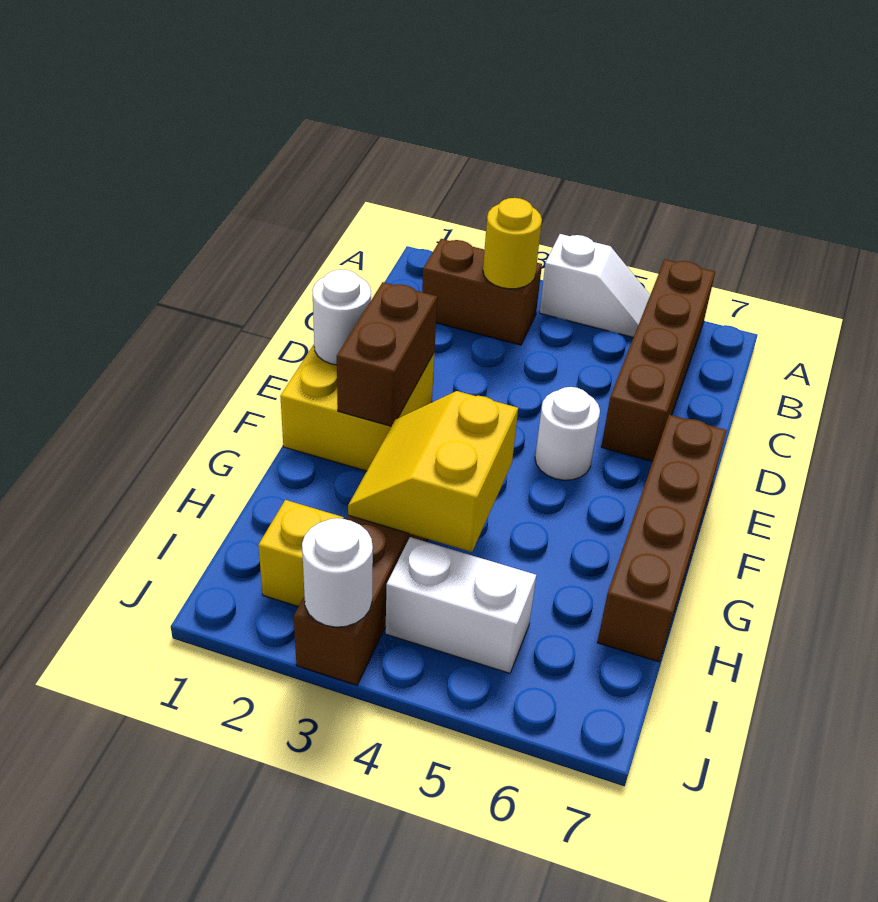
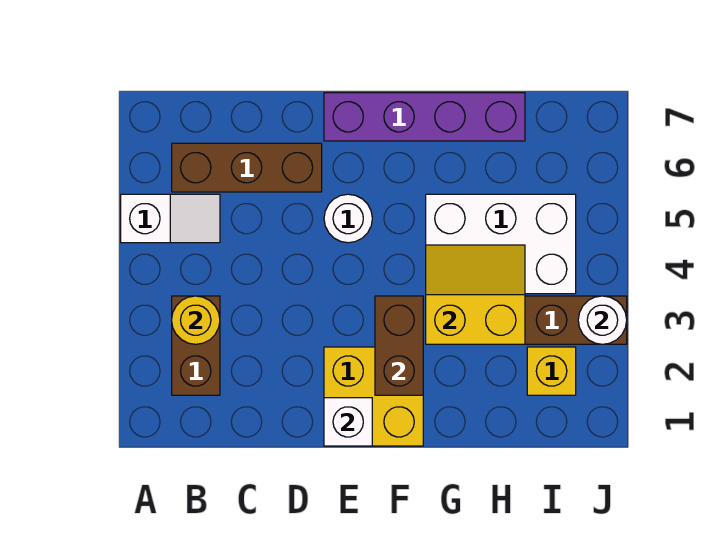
white 1x2 slope [539,234,650,337] -> white 1x2 slope turned to [121,194,220,243]
brown 1x4 brick [601,259,715,462] -> brown 1x3 brick [172,143,322,192]
white 1x1 round brick [312,270,371,365] -> white 1x1 brick [324,398,372,446]
brown 1x2 brick [337,282,437,426] -> brown 1x2 brick turned to [375,296,423,395]
brown 1x4 brick [597,415,727,662] -> purple 1x4 brick [324,93,525,141]
yellow 2x2 slope [348,391,518,552] -> yellow 2x2 slope turned to [426,245,525,344]
white 1x2 brick [385,537,536,673] -> white 2x3 brick [426,194,576,294]

